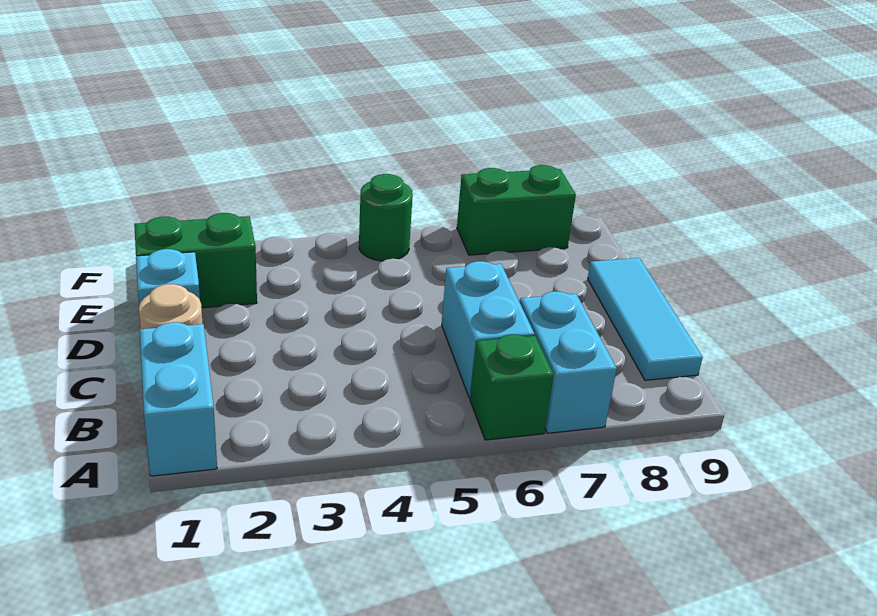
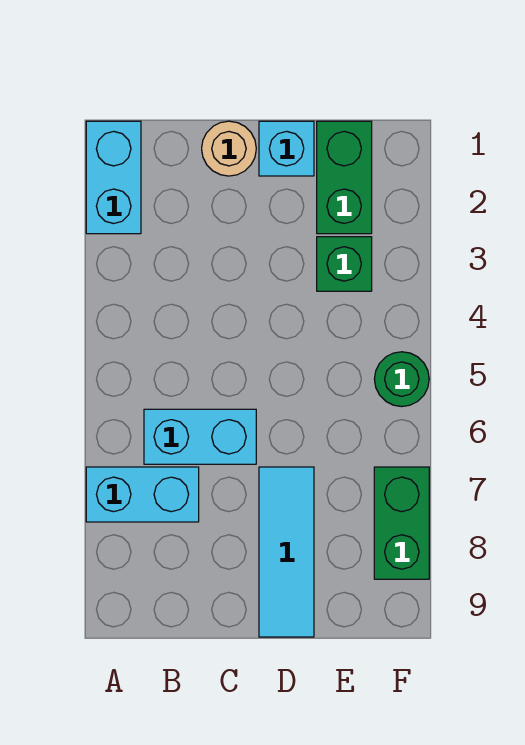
cyan 1x2 brick [140,322,217,476] -> cyan 1x2 brick turned to [86,121,141,234]
green 1x1 brick [470,334,554,440] -> green 1x1 brick moved to [317,237,372,291]
cyan 1x3 tile [588,258,703,380] -> cyan 1x3 tile turned to [259,467,314,637]

